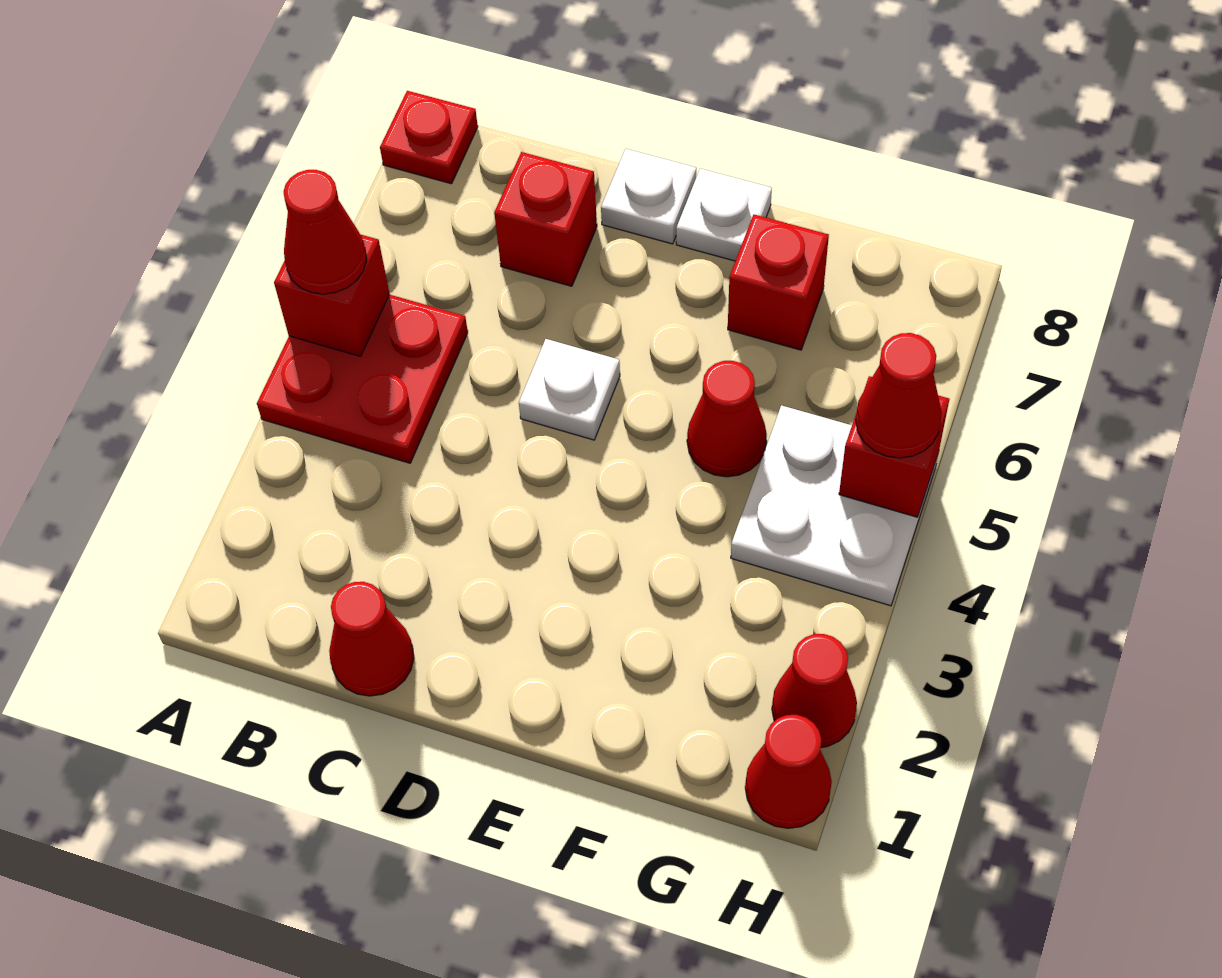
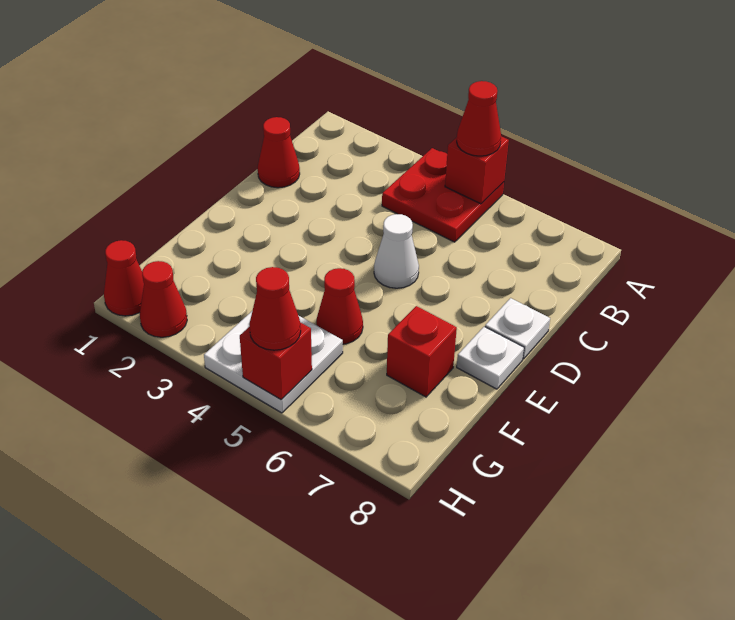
red 1x1 plate [380,91,478,184] -> none
red 1x1 brick [494,152,597,286] -> none
white 1x1 plate [519,339,620,440] -> white 1x1 cone [374,214,419,288]

